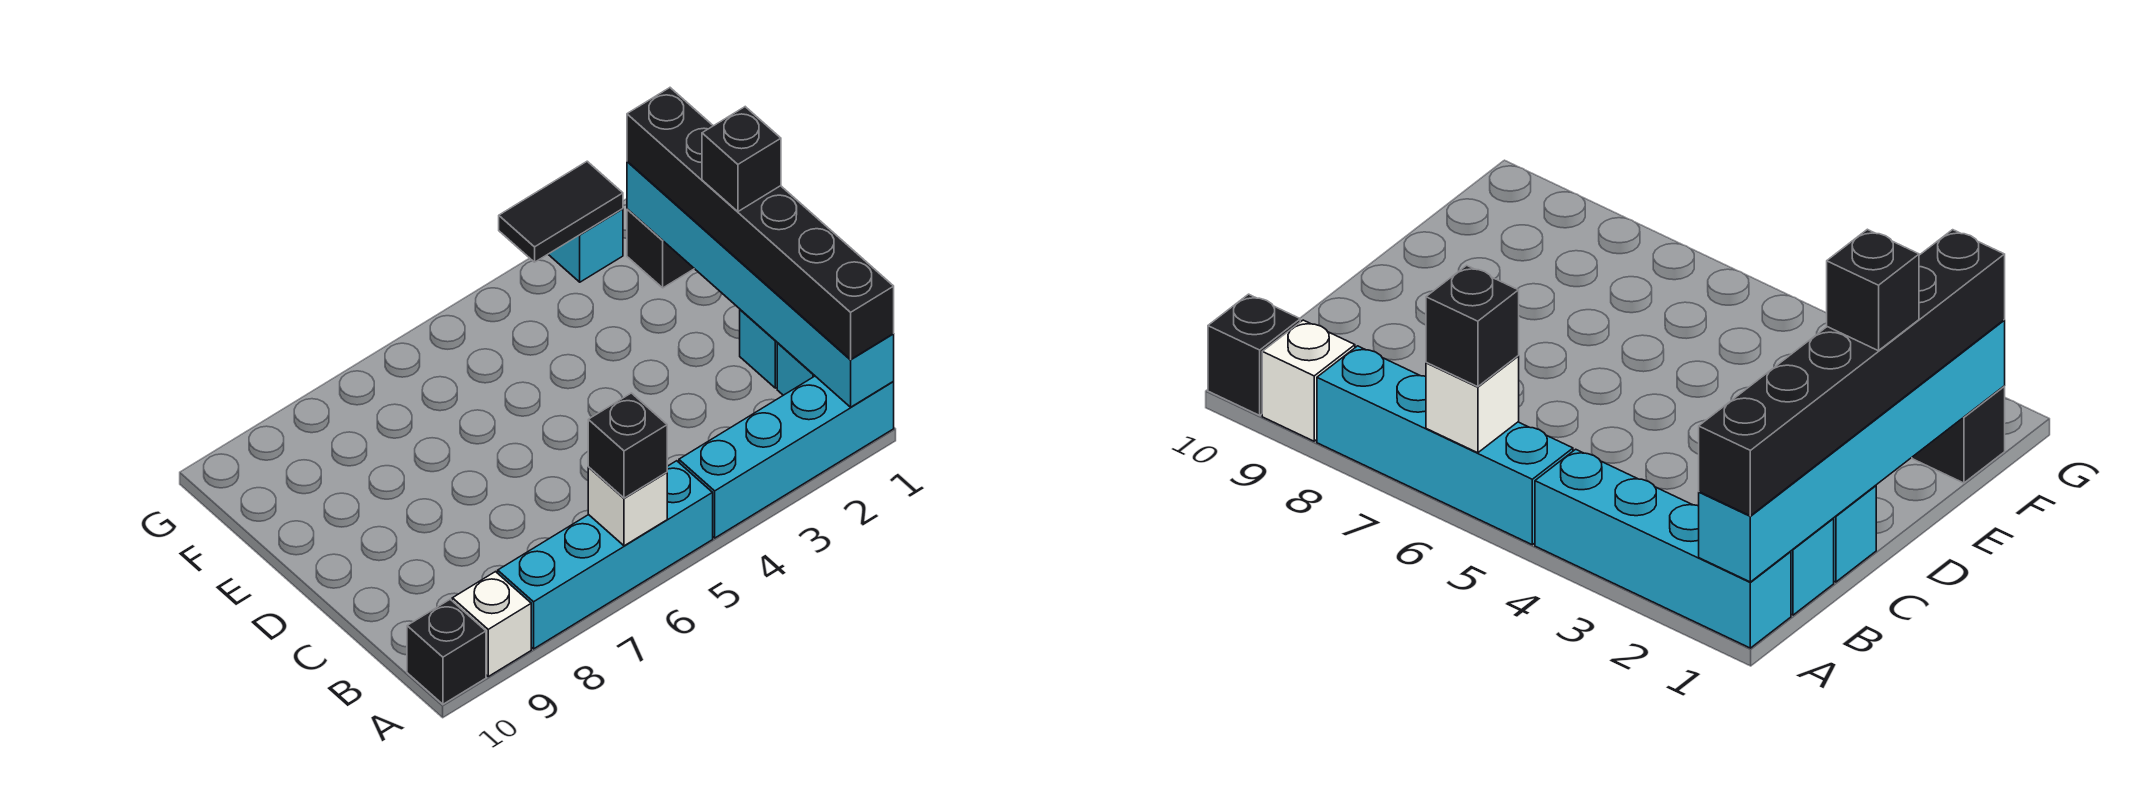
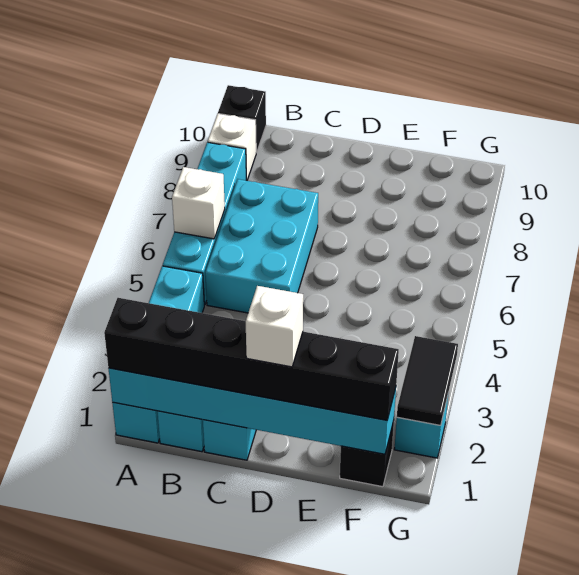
black 1x1 brick [588,393,667,498] -> none
none -> cyan 2x3 brick [205,179,318,313]
black 1x1 brick [702,107,781,212] -> white 1x1 brick [246,286,303,367]

